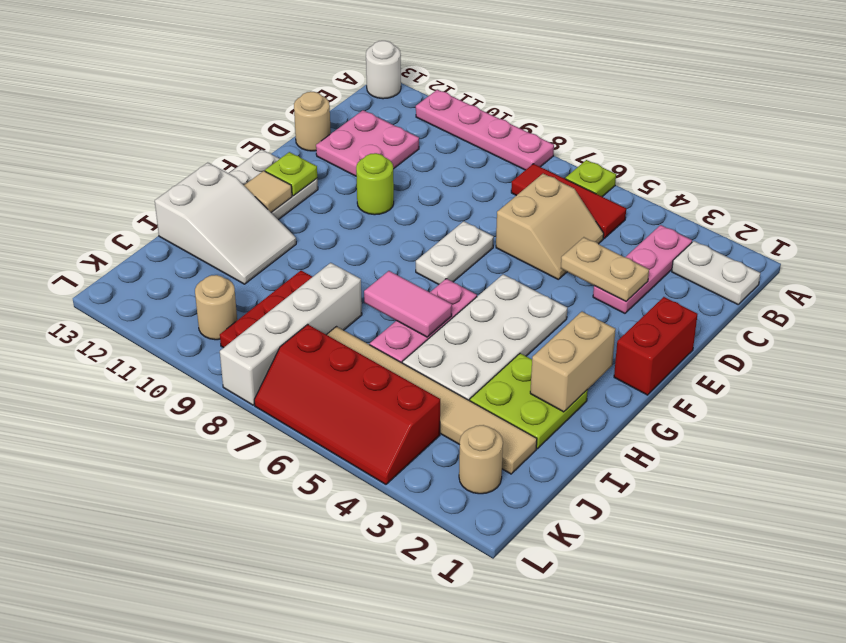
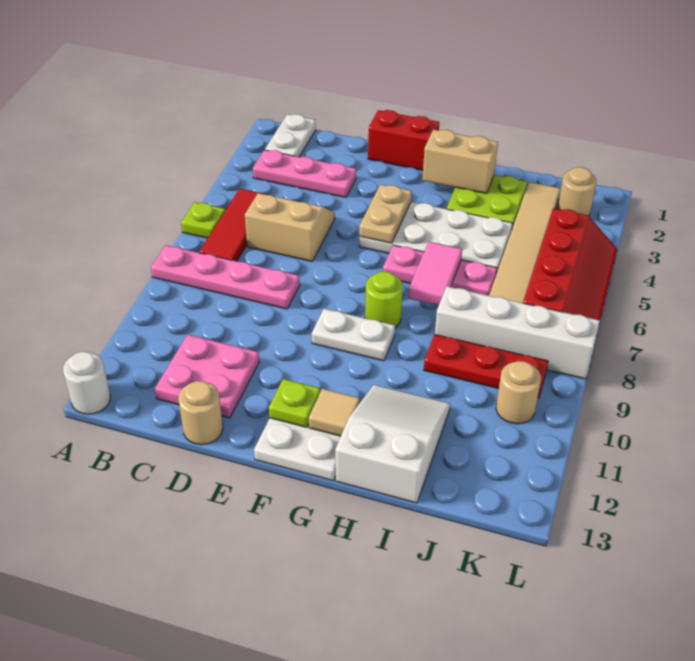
pink 1x4 plate [416,90,554,170] -> pink 1x4 plate turned to [151,245,300,309]
tan 1x2 plate [561,237,649,301] -> tan 1x2 plate moved to [359,184,412,243]
white 1x2 plate [416,221,494,284] -> white 1x2 plate moved to [312,309,395,361]
lime 1x1 round brick [356,153,394,215] -> lime 1x1 round brick moved to [365,272,403,328]

